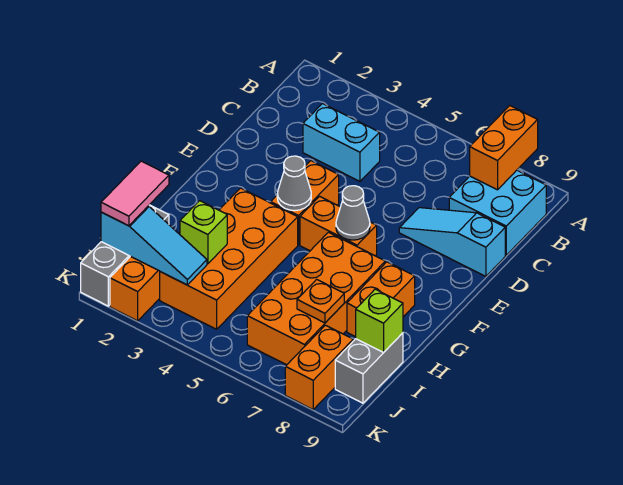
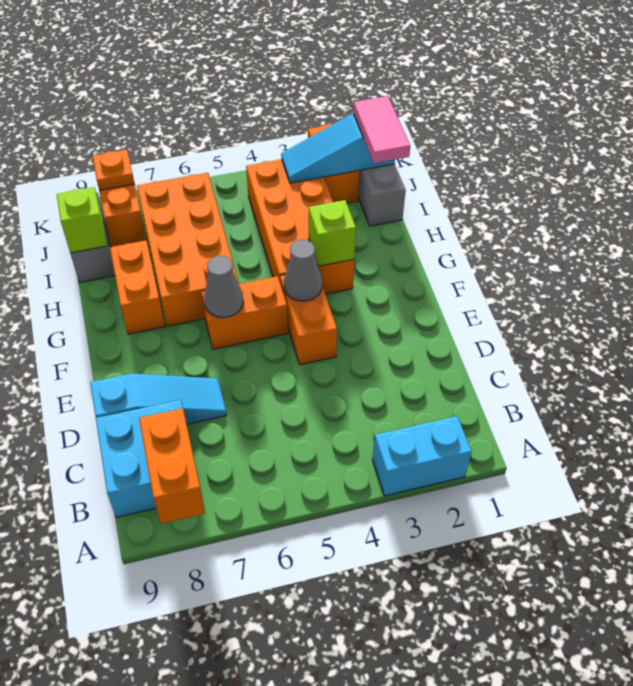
cyan 1x2 brick [303,104,380,181] -> cyan 1x2 brick moved to [372,416,472,496]
lime 1x1 brick [180,201,227,264] -> lime 1x1 brick moved to [309,200,356,266]
orange 1x1 plate [297,279,344,323] -> orange 1x1 plate moved to [92,150,135,191]

